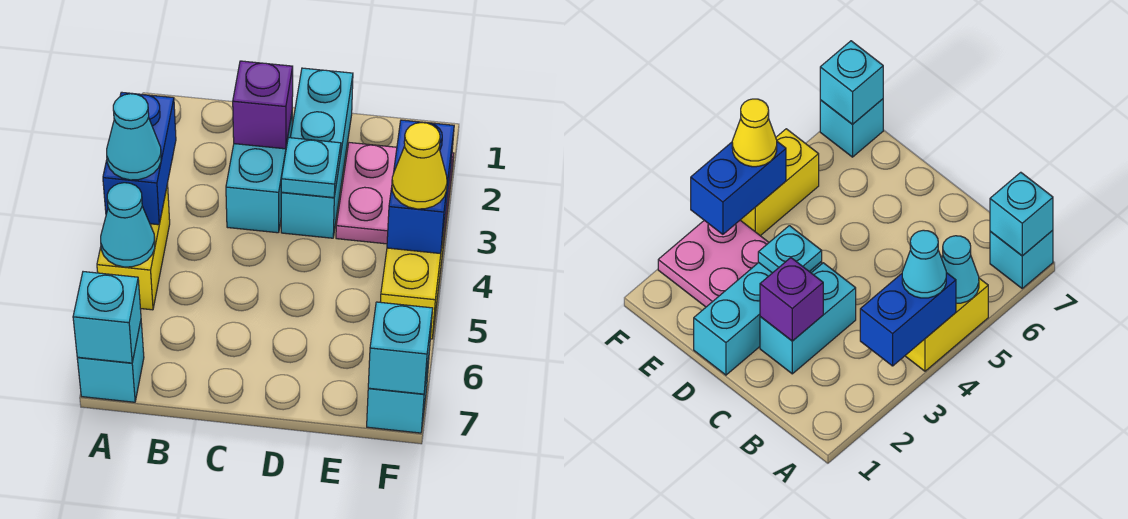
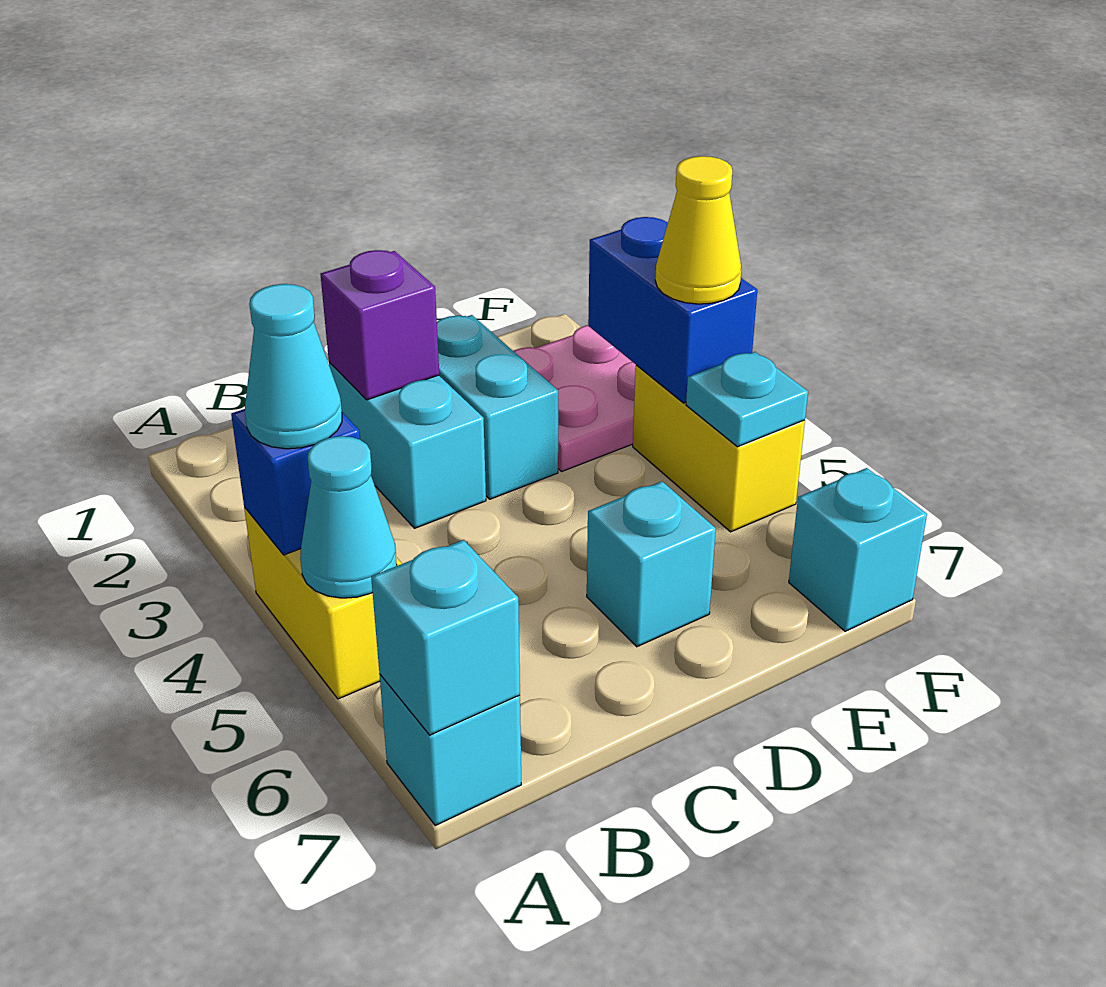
blue 1x2 brick [103,92,176,225] -> blue 1x1 brick [231,409,360,555]
cyan 1x3 brick [281,68,353,238] -> cyan 1x2 brick [437,315,558,499]
cyan 1x1 plate [281,138,341,198] -> cyan 1x1 plate moved to [686,352,808,447]
cyan 1x1 brick [368,302,433,394] -> cyan 1x1 brick moved to [587,481,716,647]

